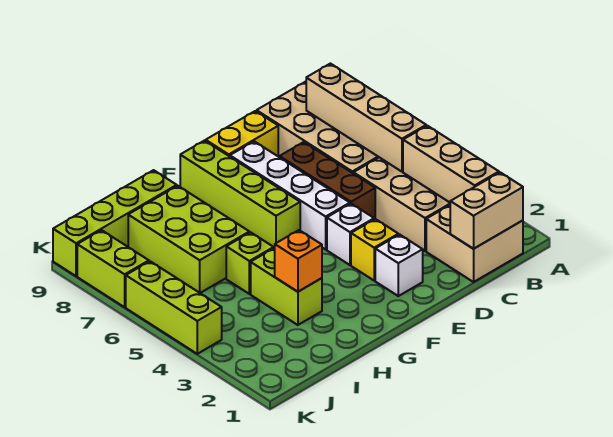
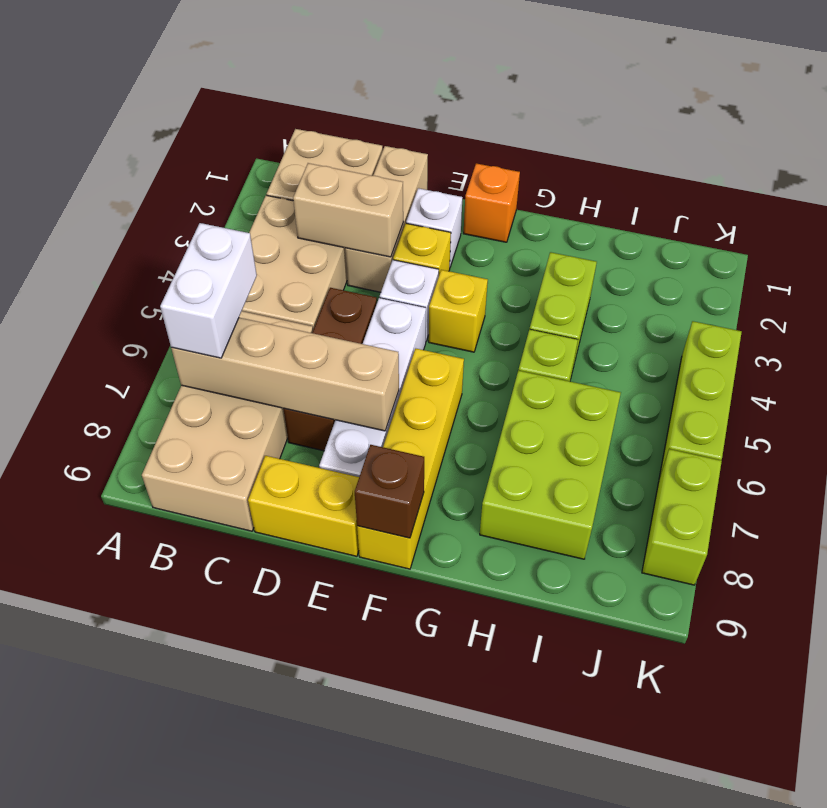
tan 1x2 brick [450,172,523,249] -> tan 1x2 brick moved to [293,163,403,257]
tan 1x3 brick [403,126,499,202] -> tan 1x3 brick moved to [345,146,428,292]
tan 1x4 brick [306,64,426,172] -> tan 1x4 brick turned to [171,318,399,431]
none -> white 1x2 brick [160,223,257,358]
none -> yellow 1x1 brick [429,270,488,352]
lime 1x4 brick [180,141,300,248] -> yellow 1x4 brick [357,349,464,569]
none -> brown 1x1 brick [355,445,424,538]
orange 1x1 brick [275,230,322,292] -> orange 1x1 brick moved to [463,163,520,242]
lime 1x4 brick [53,170,177,276] -> none

